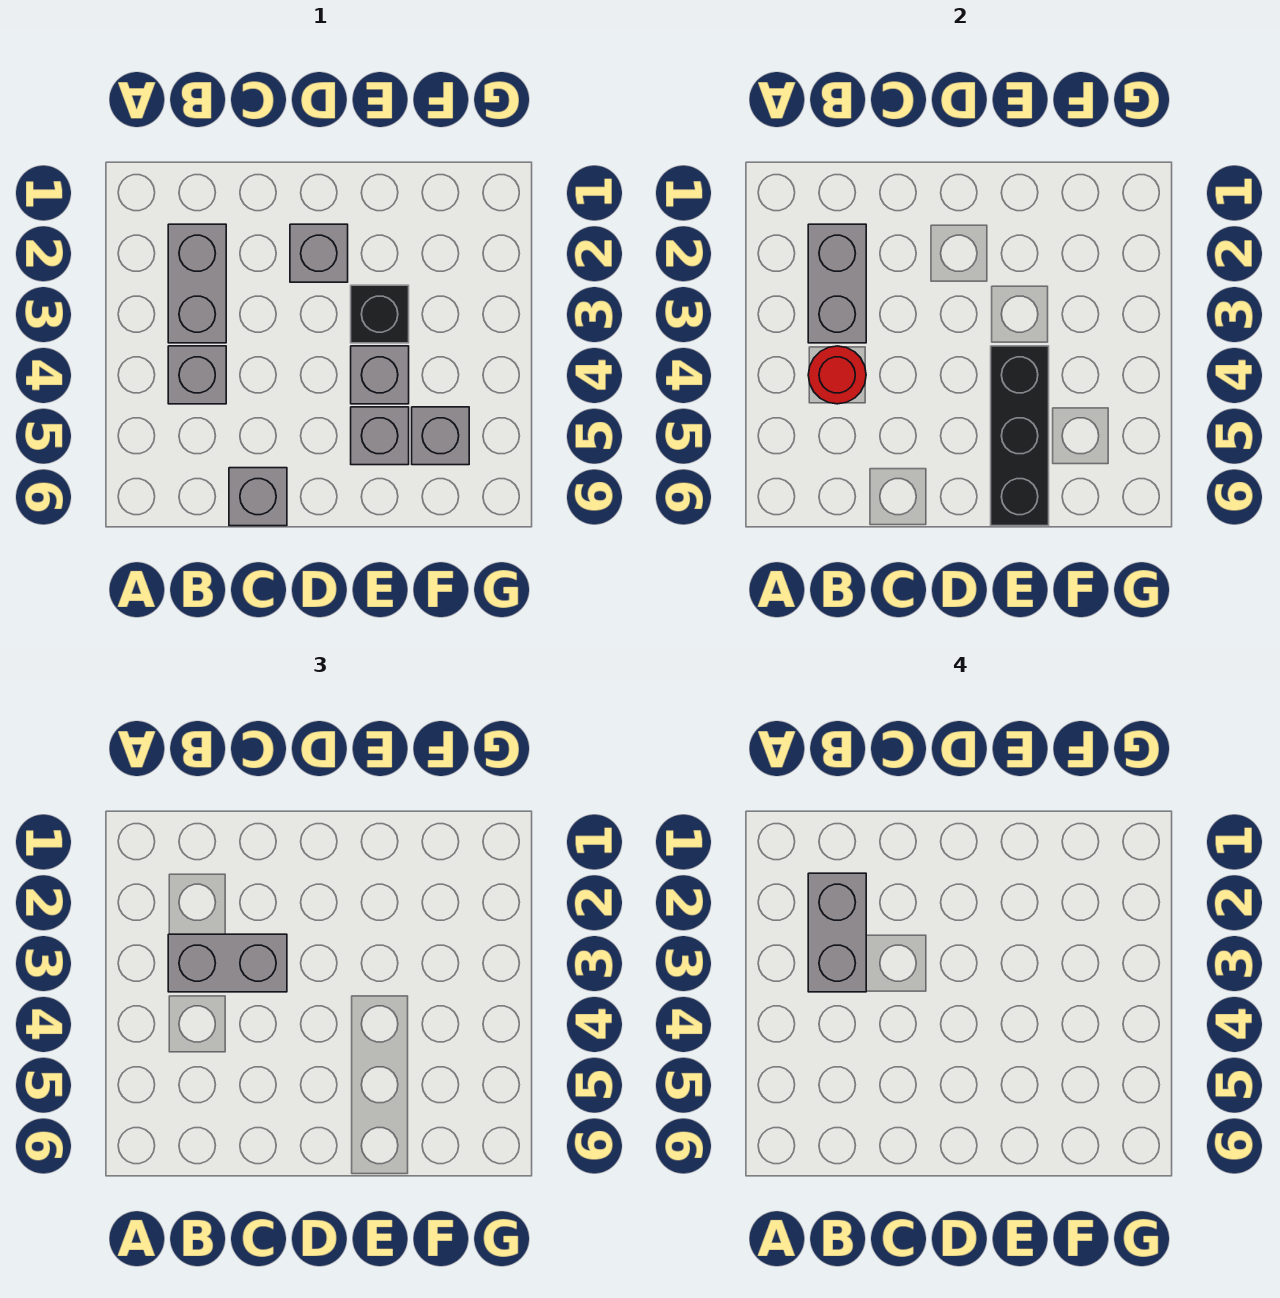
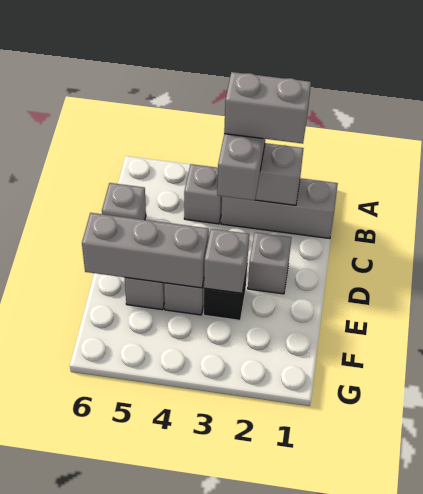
grey 1x2 brick [168,224,226,343] -> grey 1x3 brick [221,178,338,239]
red 1x1 round brick [808,346,866,404] -> none
black 1x3 brick [991,346,1049,526] -> grey 1x3 brick [82,213,209,288]
grey 1x1 brick [412,407,469,465] -> grey 1x1 brick moved to [204,229,249,293]

